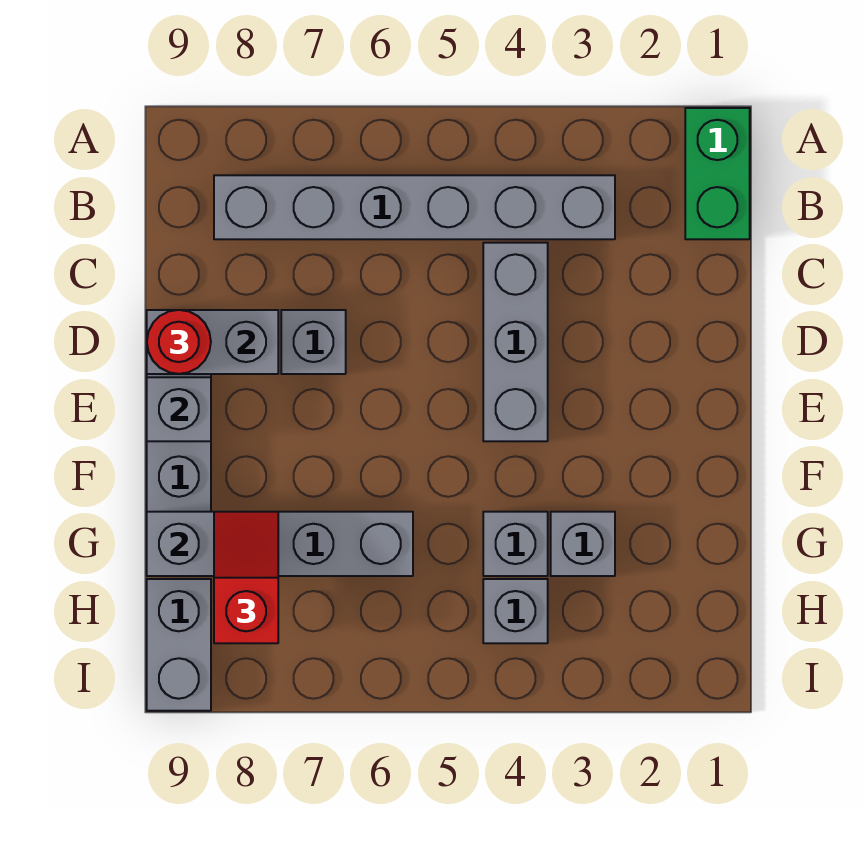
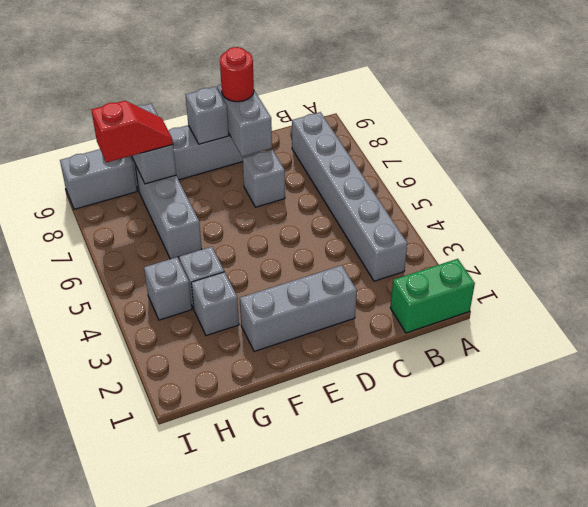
grey 1x3 brick [483,243,548,441] -> grey 1x3 brick moved to [240,265,357,352]

